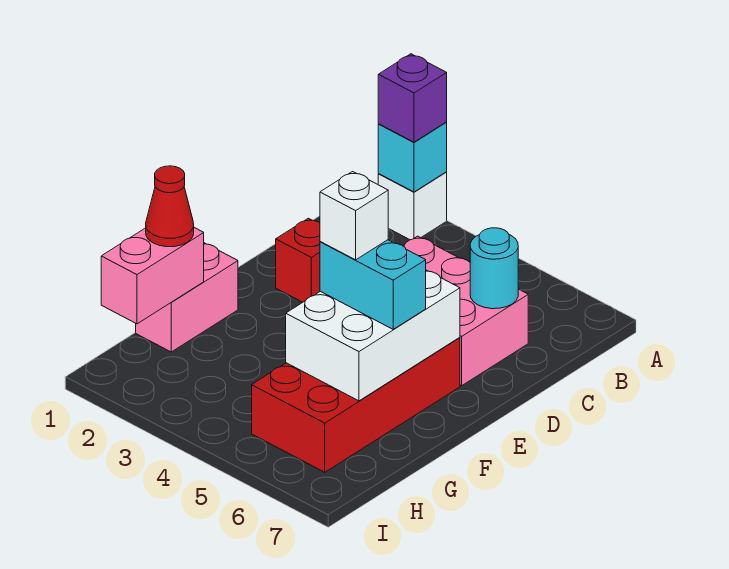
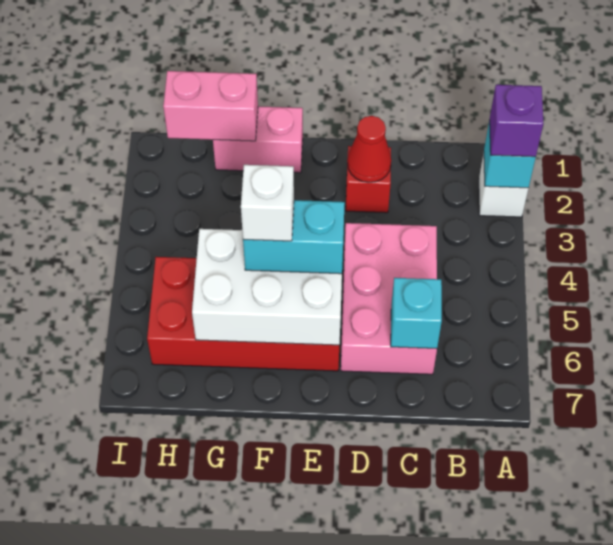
cyan 1x1 round brick [470,228,518,309] -> cyan 1x1 brick [391,278,442,349]
cyan 1x2 brick [320,240,426,329] -> cyan 1x2 brick turned to [243,200,345,274]
red 1x1 cone [146,166,194,247] -> red 1x1 cone moved to [347,116,391,183]

